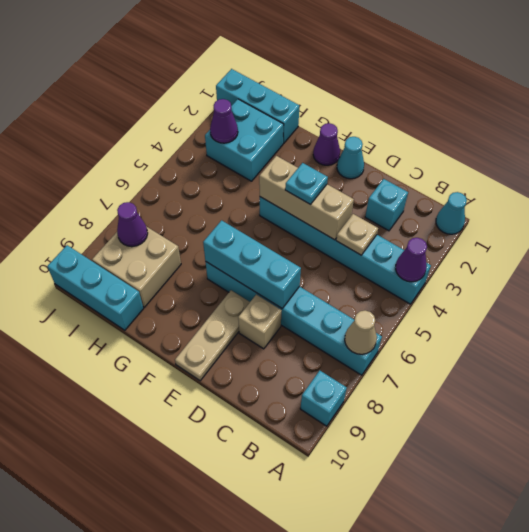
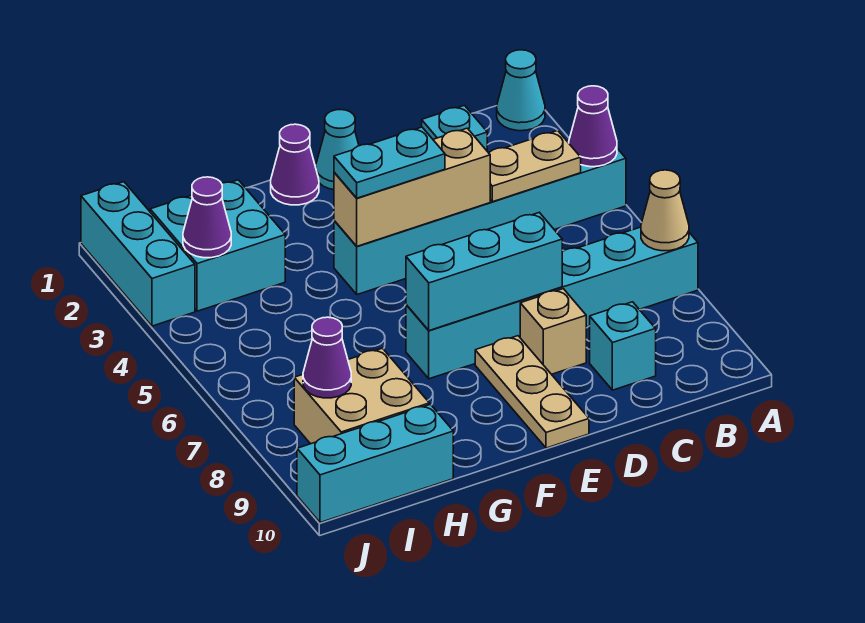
cyan 1x1 brick [300,371,347,426] -> cyan 1x1 brick moved to [590,302,656,390]
tan 1x1 plate [336,214,378,255] -> tan 1x2 plate [489,131,581,202]
cyan 1x1 plate [285,163,328,205] -> cyan 1x2 plate [334,127,445,198]
cyan 1x3 brick [216,69,299,144] -> cyan 1x3 brick turned to [81,182,195,326]

